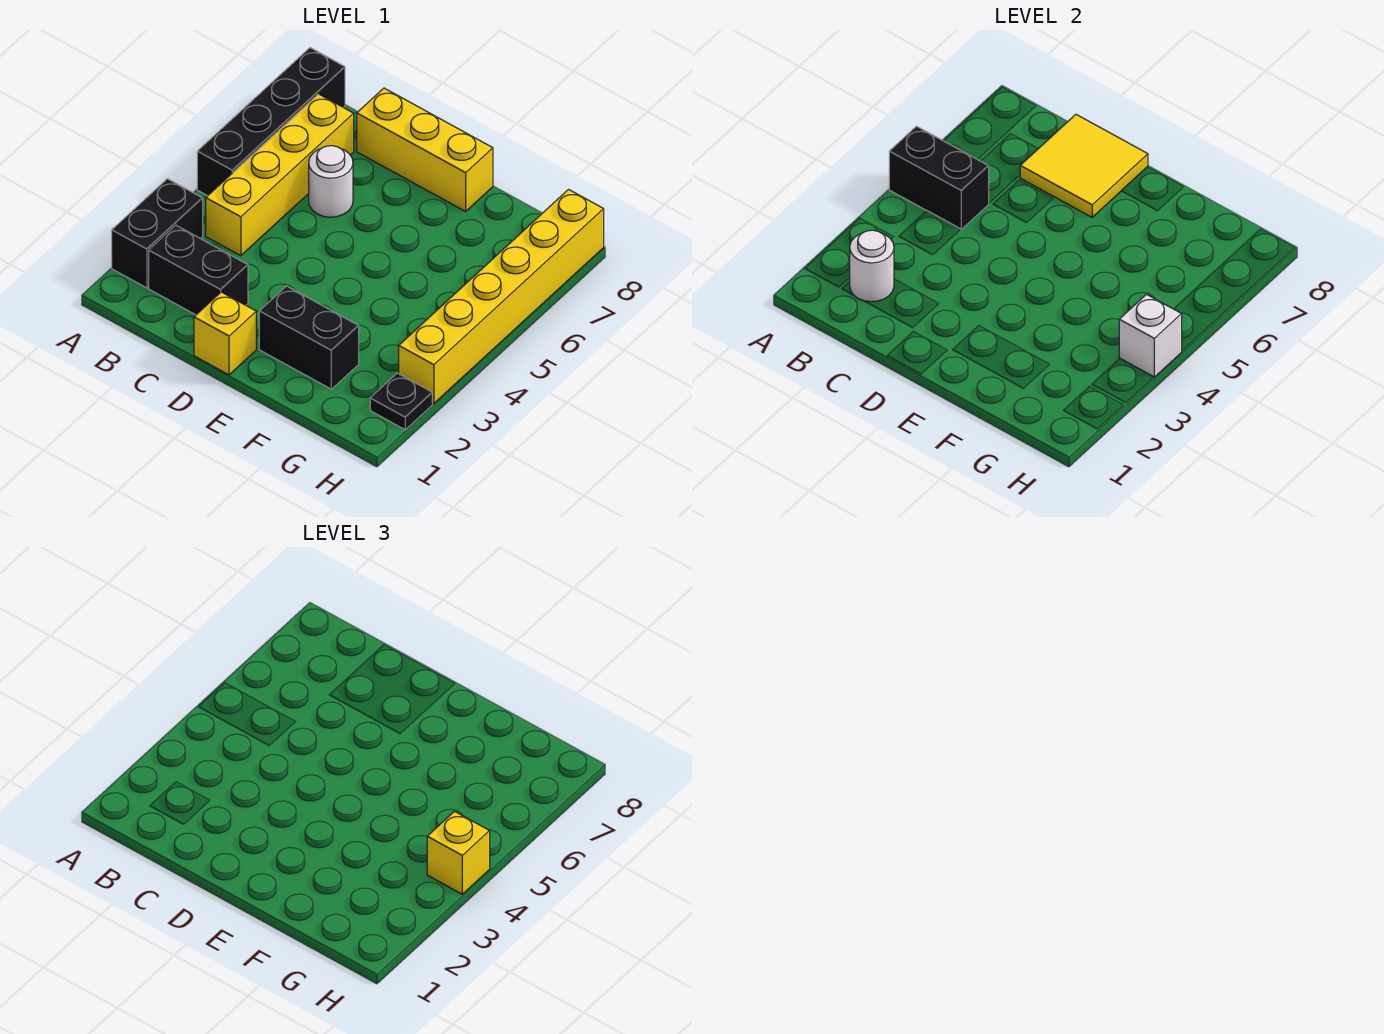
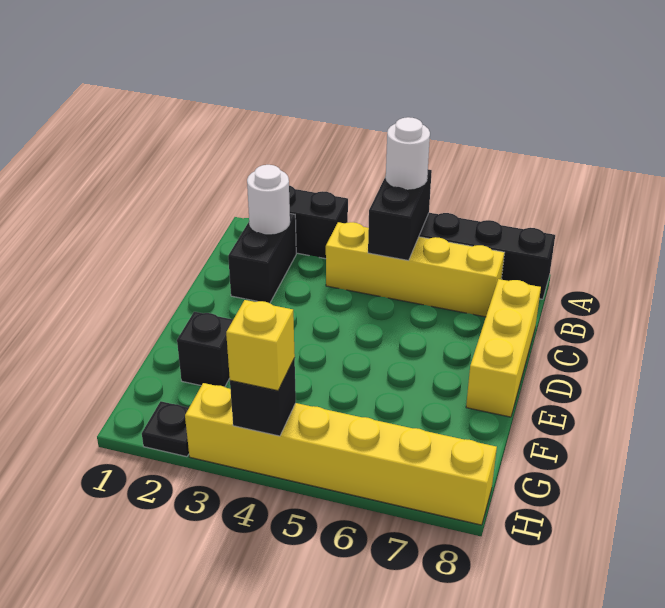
white 1x1 round brick [309,146,353,217] -> white 1x1 round brick moved to [386,117,430,189]
yellow 2x2 tile [1020,115,1148,217] -> none
yellow 1x1 brick [194,292,256,375] -> none
black 1x2 brick [259,286,359,389] -> black 1x1 brick [177,312,233,387]
white 1x1 brick [1119,294,1182,377] -> black 1x1 brick [230,358,296,436]

